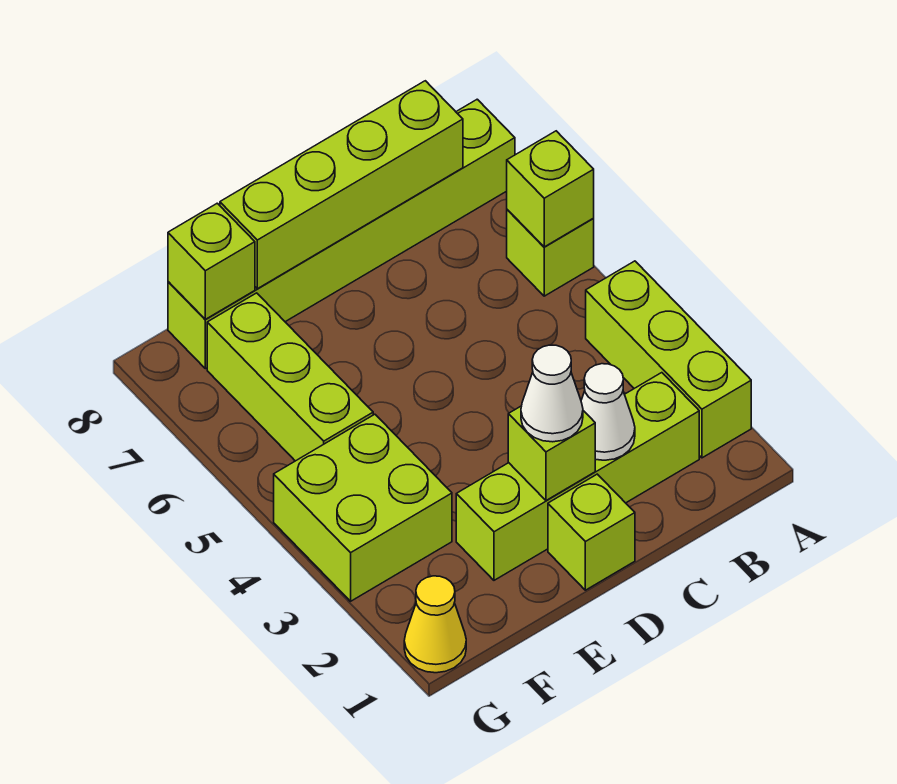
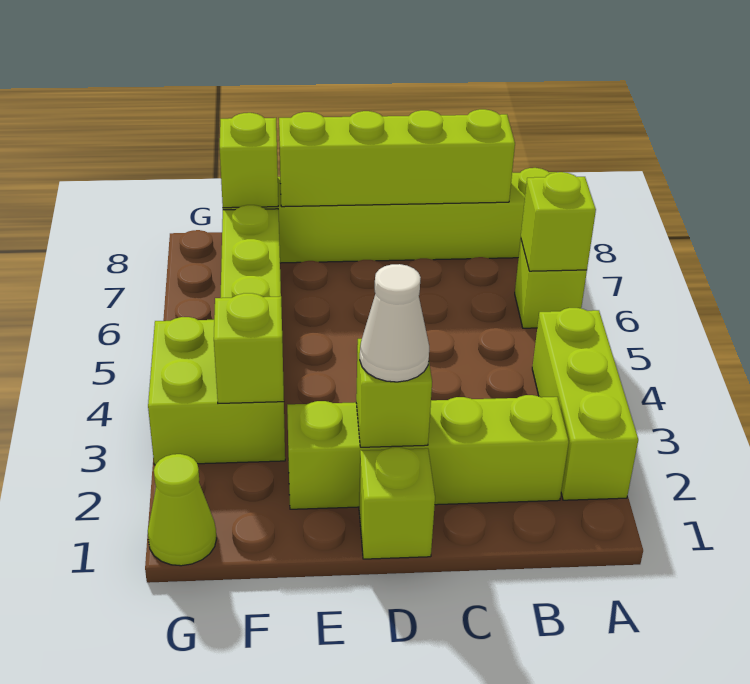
white 1x1 cone [581,364,635,460] -> none
none -> lime 1x1 brick [214,293,284,403]
yellow 1x1 cone [404,576,466,673] -> lime 1x1 cone [148,454,217,566]

